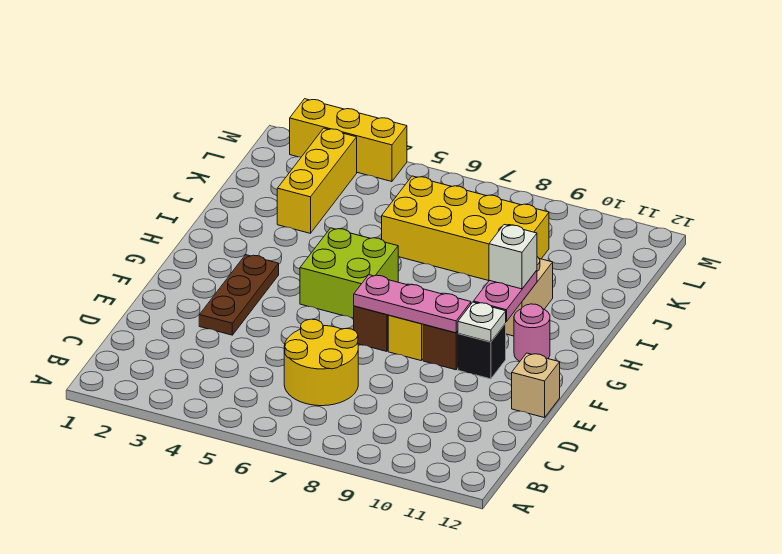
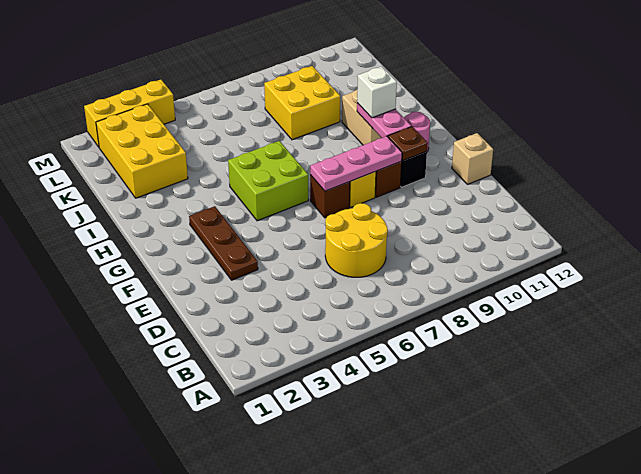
white 1x1 plate [458,302,506,342] -> brown 1x1 plate [388,126,428,161]
yellow 1x3 brick [277,128,357,233] -> yellow 2x3 brick [96,104,188,198]
yellow 2x4 brick [382,176,549,281] -> yellow 2x2 brick [264,66,340,140]

